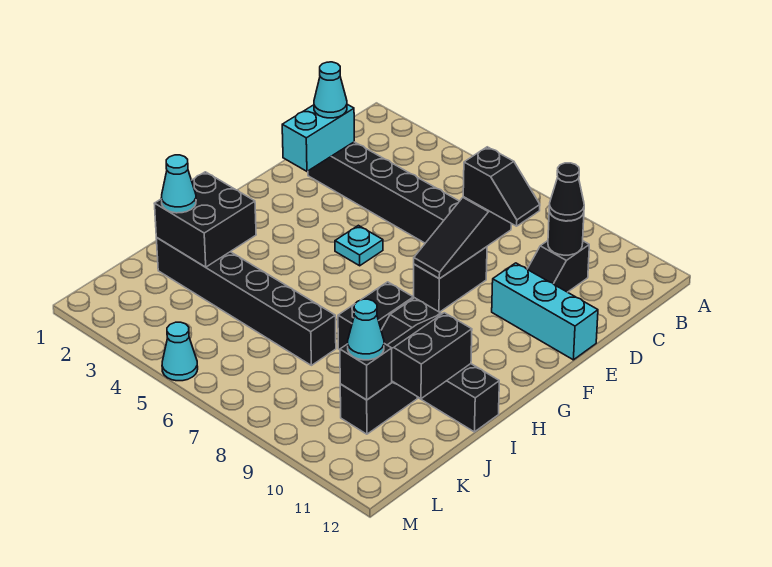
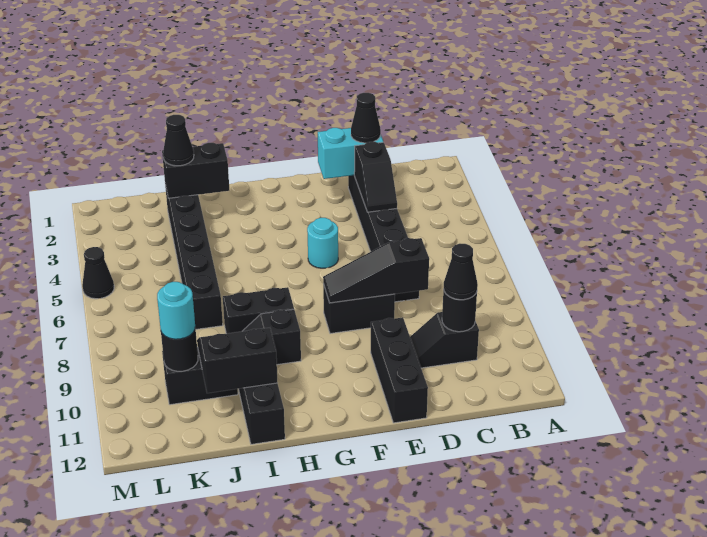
cyan 1x1 cone [314,62,347,118] -> black 1x1 cone [351,93,381,143]
black 1x2 slope [463,147,540,226] -> black 1x2 slope moved to [354,142,397,212]
cyan 1x3 brick [492,263,598,360] -> black 1x3 brick [371,317,428,423]
cyan 1x1 plate [335,225,383,266] -> cyan 1x1 round brick [307,218,338,268]
black 2x2 brick [154,172,256,267] -> black 1x2 brick [162,143,229,198]
cyan 1x1 cone [161,155,196,213] -> black 1x1 cone [163,115,194,166]
black 1x1 brick [340,344,392,400] -> black 1x1 round brick [161,328,198,371]
cyan 1x1 cone [348,299,384,360] -> cyan 1x1 round brick [157,282,195,339]
cyan 1x1 cone [162,322,198,381] -> black 1x1 cone [82,247,114,299]

